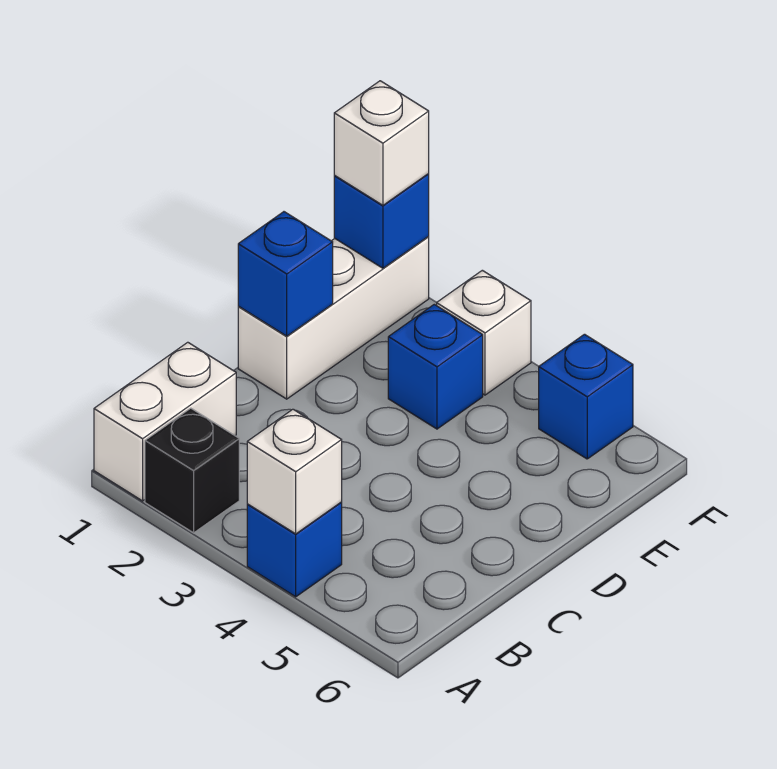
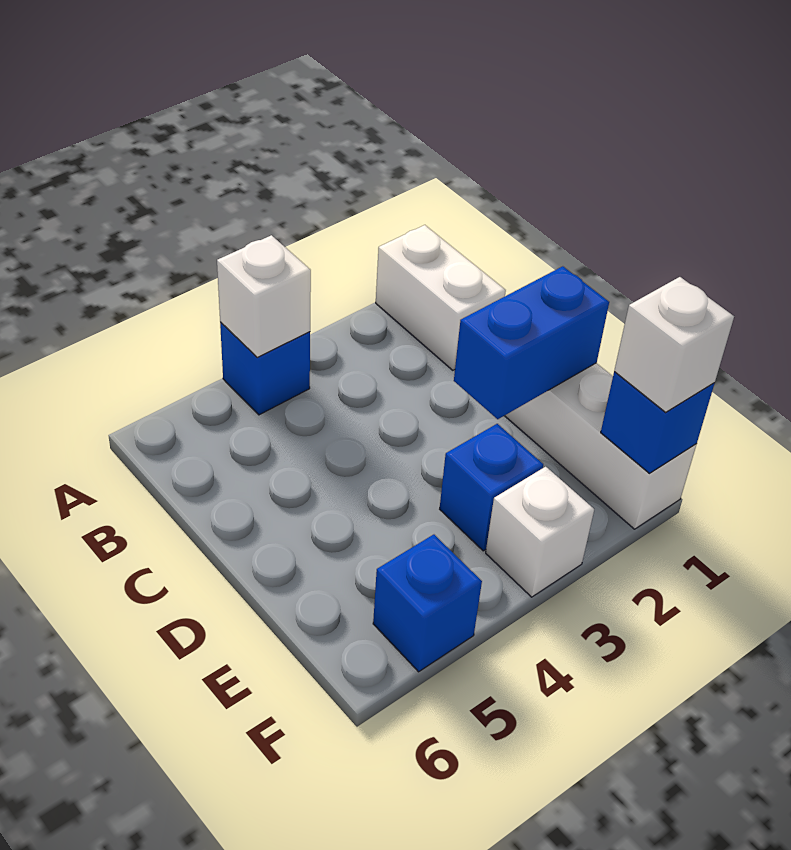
black 1x1 brick [145,408,239,533] -> none
blue 1x1 brick [238,212,333,336] -> blue 1x2 brick [454,266,609,419]

